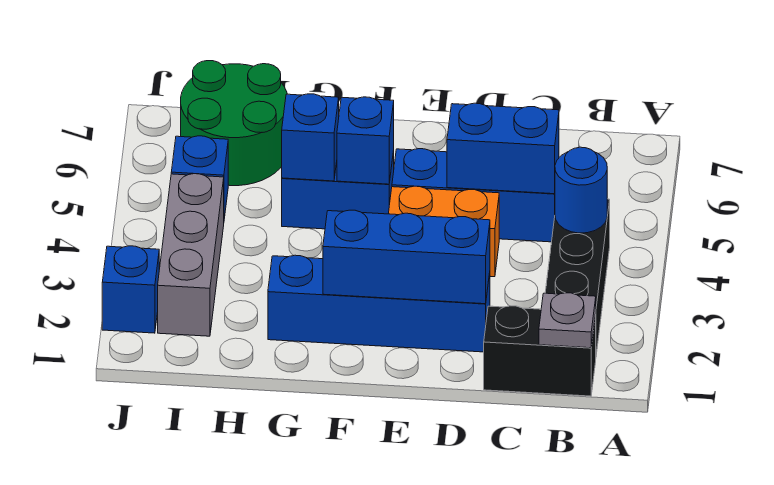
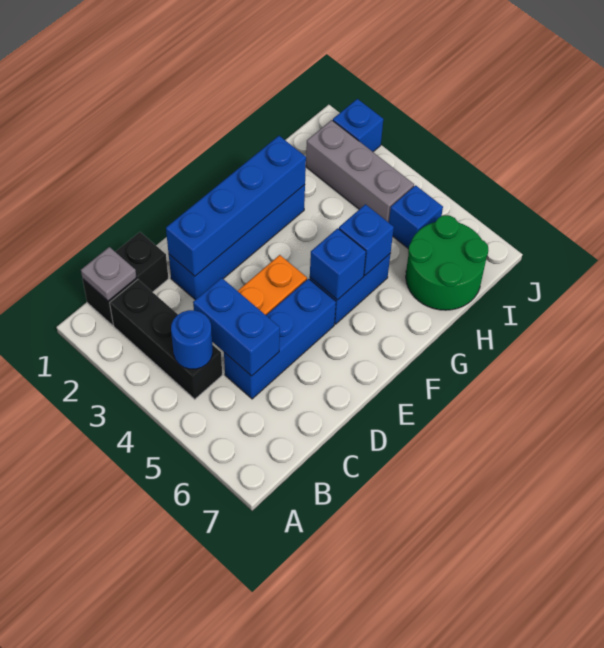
blue 1x2 brick [447,103,559,194] -> blue 1x2 brick turned to [193,278,280,376]
blue 1x3 brick [323,210,490,304] -> blue 1x4 brick [166,136,306,276]

